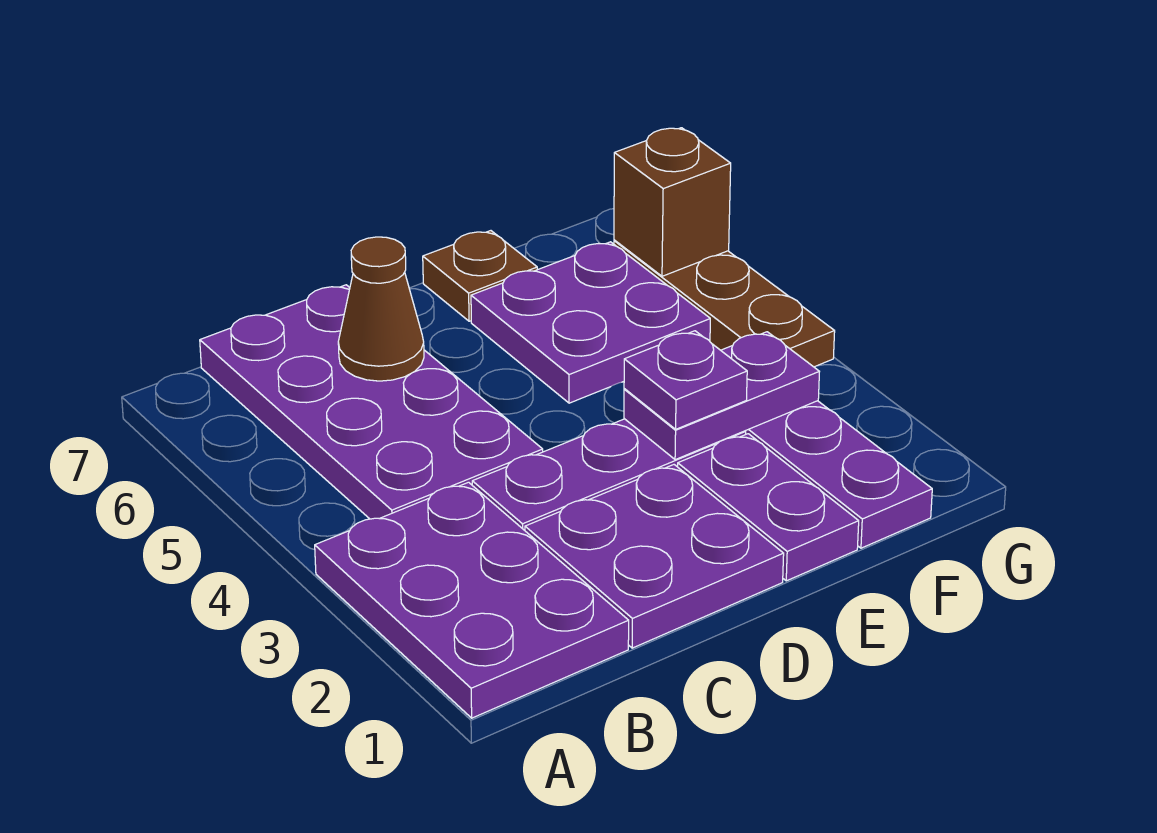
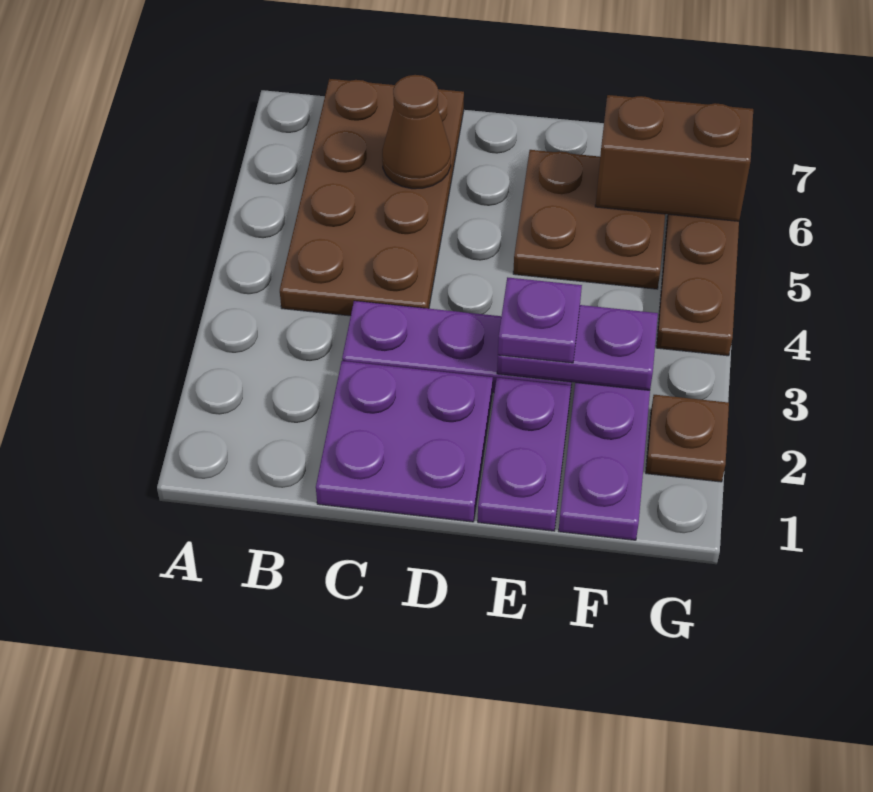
purple 2x3 plate [315,482,629,718] -> none
purple 2x4 plate [200,285,543,519] -> brown 2x4 plate [280,79,464,316]
purple 2x2 plate [471,242,710,403] -> brown 2x2 plate [513,150,665,289]
brown 1x1 plate [423,231,537,321] -> brown 1x1 plate moved to [646,395,729,482]
brown 1x1 brick [614,128,731,276] -> brown 1x2 brick [595,95,753,221]

